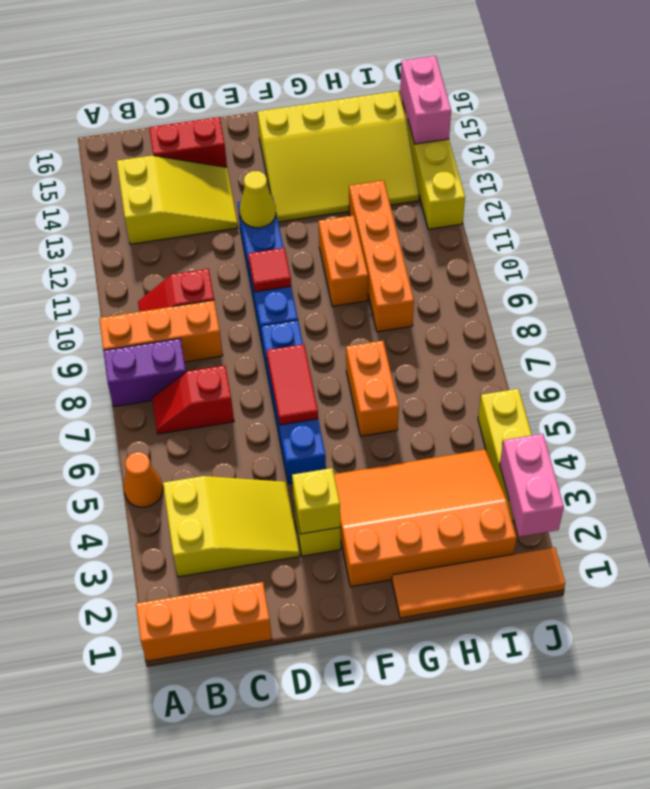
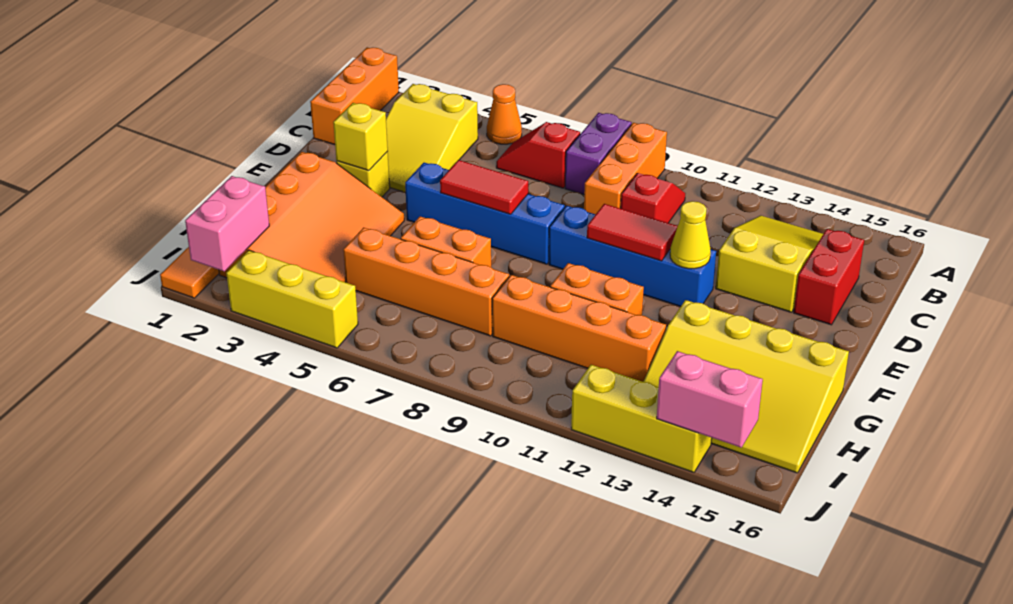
red 1x2 slope [152,365,234,434] -> red 1x2 slope turned to [496,122,580,188]
yellow 2x3 slope [117,155,238,244] -> yellow 2x3 slope turned to [716,215,823,312]
red 1x1 tile [248,248,291,292] -> red 1x2 tile [587,204,678,261]
yellow 3x4 slope [258,91,419,222] -> yellow 3x4 slope turned to [643,300,849,473]
none -> orange 1x4 brick [343,227,509,336]
pink 1x2 brick [500,434,564,537] -> pink 1x2 brick turned to [185,176,269,271]

